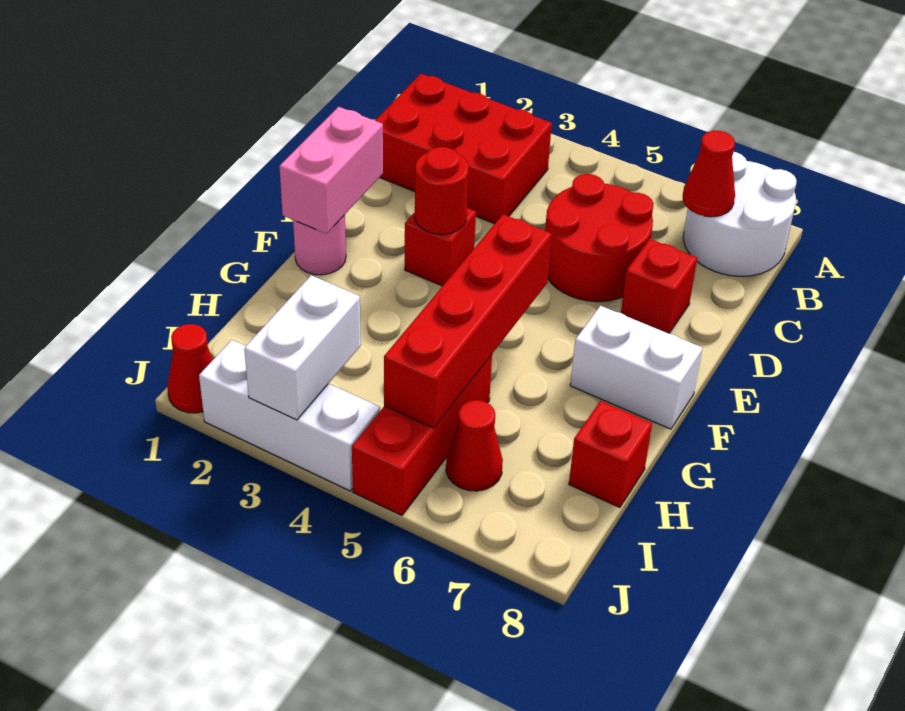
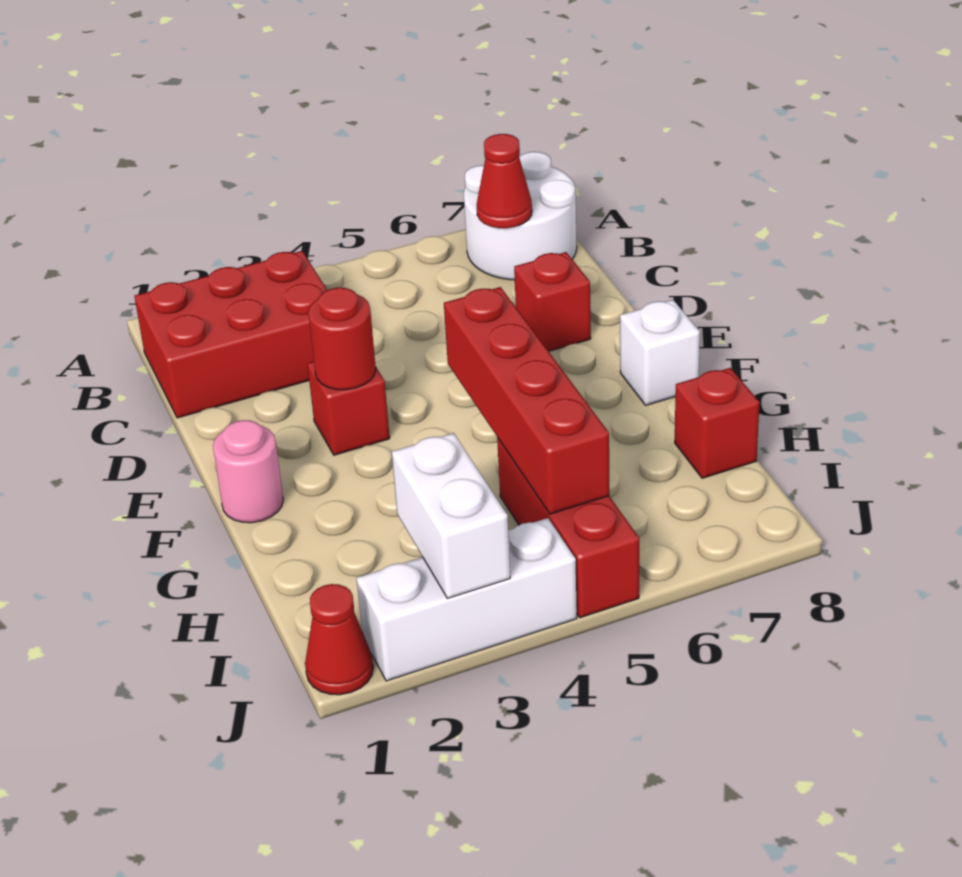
red 2x2 round brick [545,174,654,302] -> none
pink 1x2 brick [279,107,383,234] -> none
white 1x2 brick [570,306,702,429] -> white 1x1 brick [620,300,700,405]
red 1x1 cone [446,400,503,491] -> none

